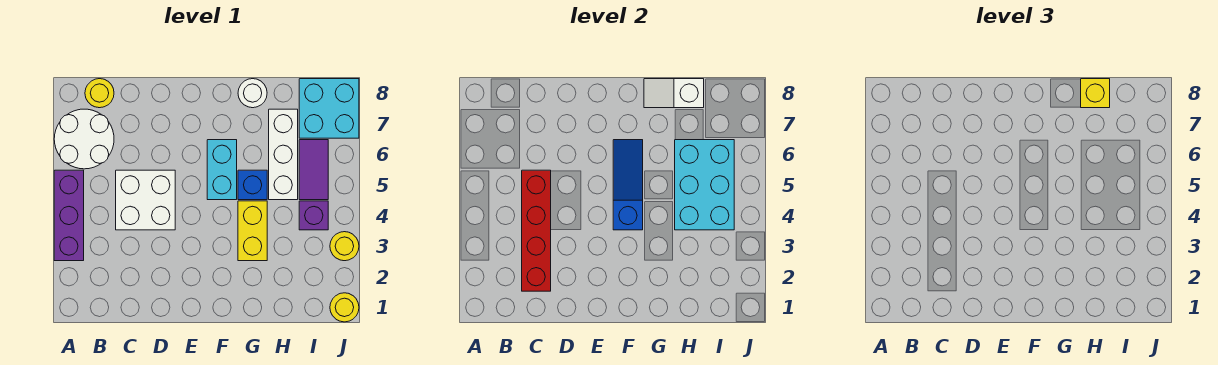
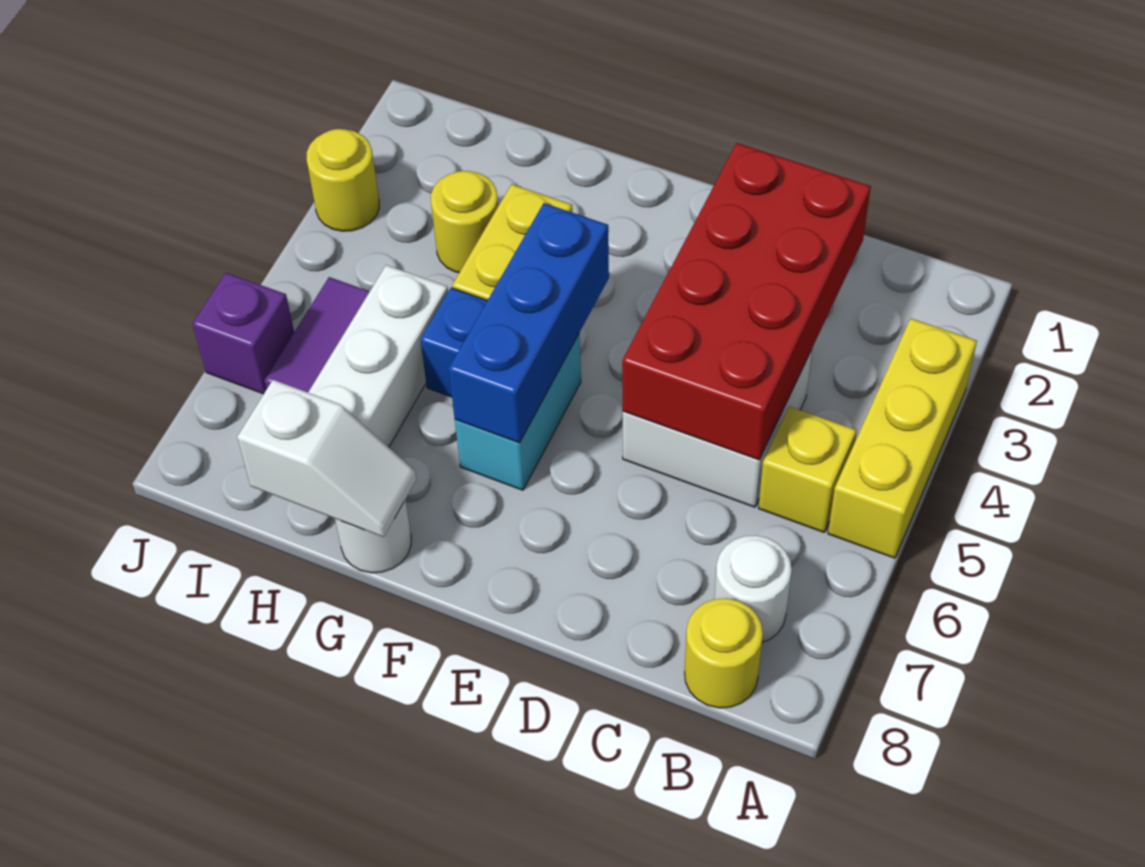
purple 1x3 brick [54,170,84,261] -> yellow 1x3 brick [828,318,977,558]
white 2x2 round brick [54,109,114,169] -> white 1x1 round brick [714,535,792,642]
red 1x4 brick [522,170,551,291] -> red 2x4 brick [622,143,871,460]
blue 1x3 slope [613,140,643,230] -> blue 1x3 brick [449,203,609,443]
cyan 2x3 brick [675,140,734,230] -> none
yellow 1x1 brick [1081,79,1110,108] -> yellow 1x1 brick moved to [758,406,856,532]
purple 1x1 brick [299,201,328,230] -> purple 1x1 brick moved to [192,273,294,394]
cyan 2x2 brick [299,79,359,138] -> none
yellow 1x1 round brick [330,293,359,322] -> yellow 1x1 round brick moved to [431,171,498,273]

